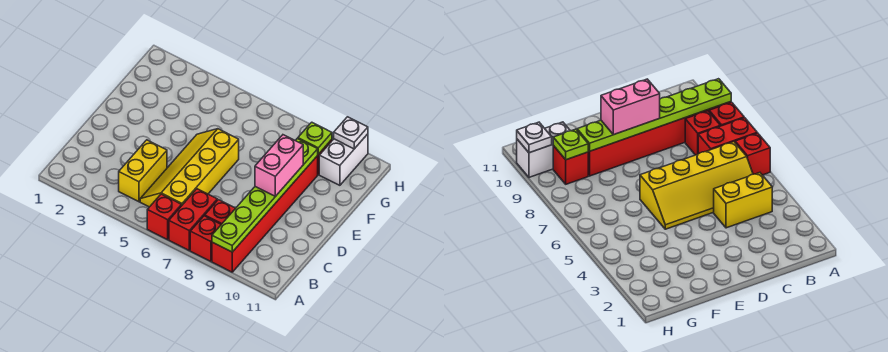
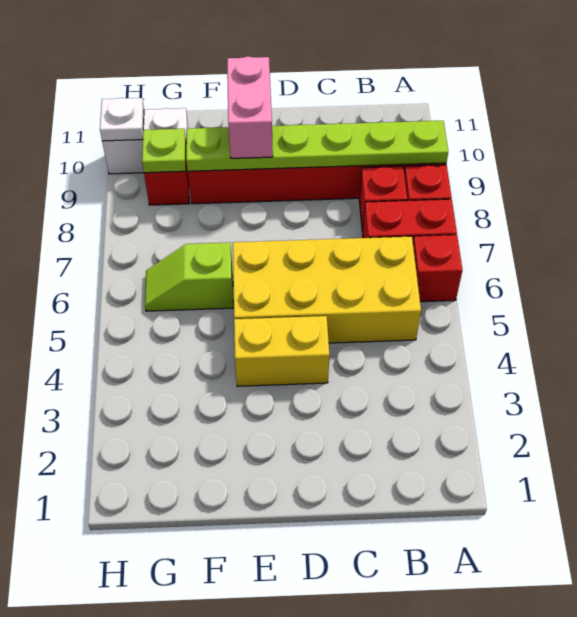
yellow 1x2 brick [119,140,167,202] -> yellow 1x2 brick moved to [234,316,330,386]
yellow 2x4 slope [140,129,239,207] -> yellow 2x4 brick [233,236,421,343]
pink 1x2 brick [255,135,303,196] -> pink 1x2 brick turned to [227,56,273,158]
none -> lime 1x2 slope [145,242,233,311]

